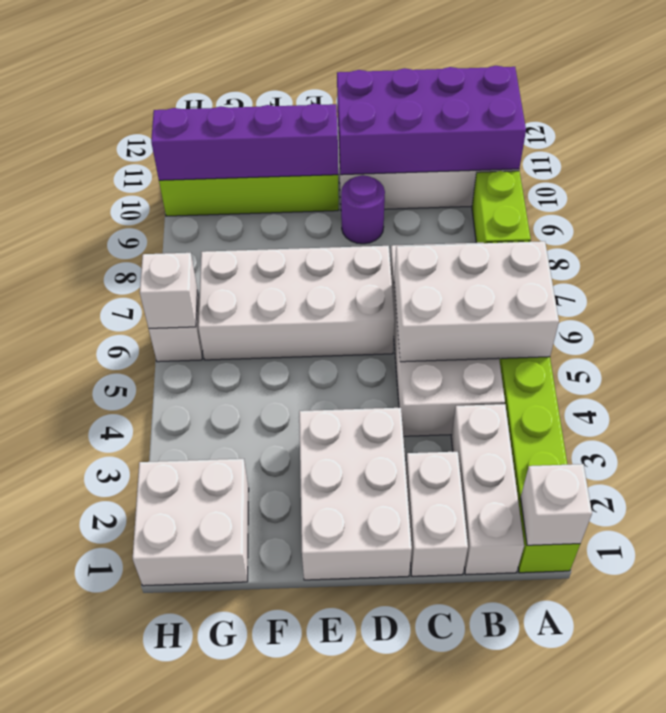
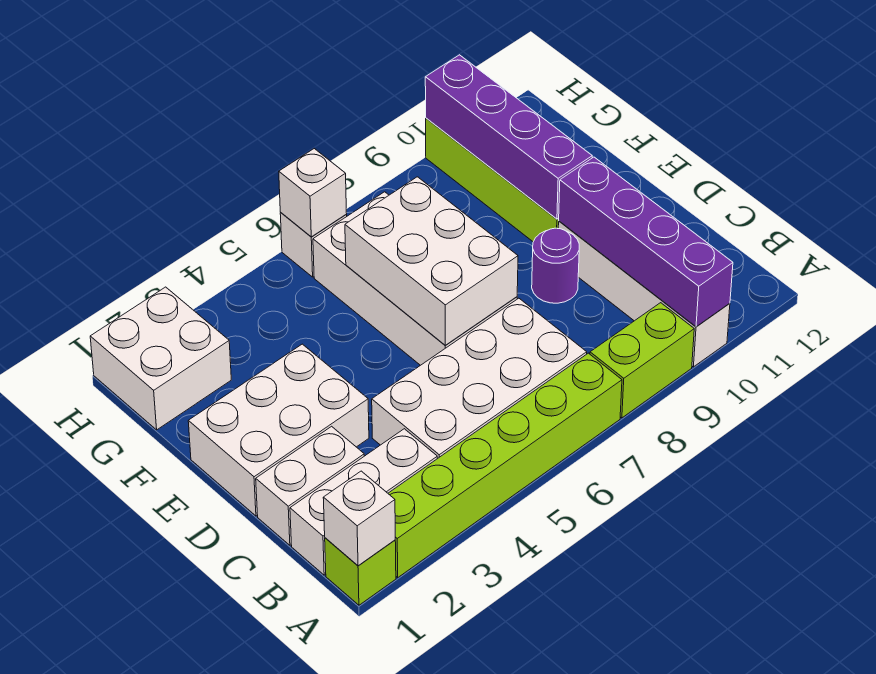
white 2x3 brick [394,241,559,362] -> white 2x3 brick moved to [345,177,518,345]
purple 2x4 brick [337,66,526,175] -> purple 1x4 brick [558,157,733,327]

